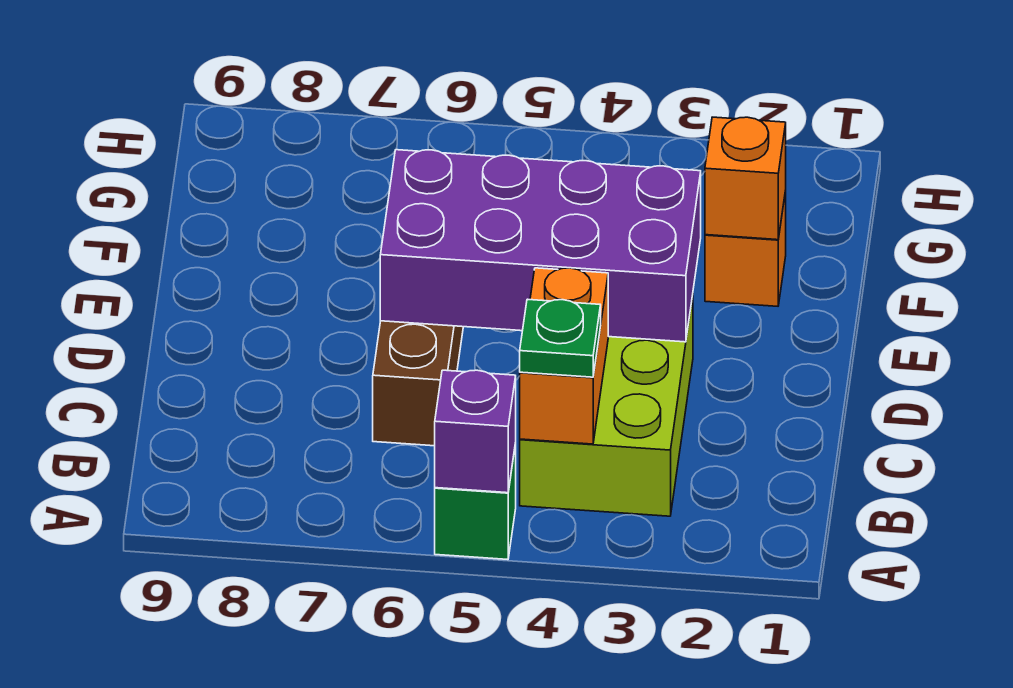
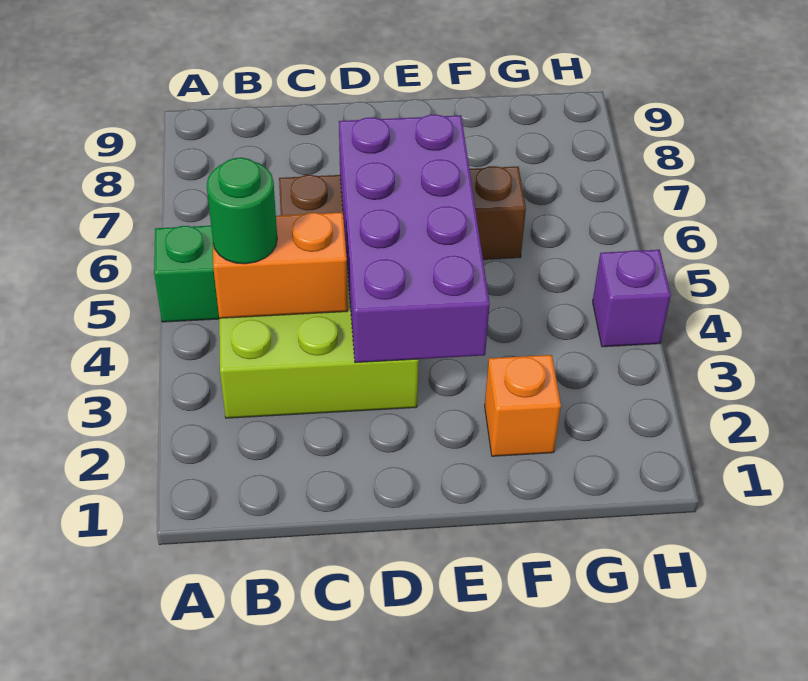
purple 1x1 brick [435,370,516,493] -> purple 1x1 brick moved to [593,250,671,347]
green 1x1 plate [520,299,601,377] -> green 1x1 round brick [207,158,277,264]
orange 1x1 brick [705,117,786,240] -> none

